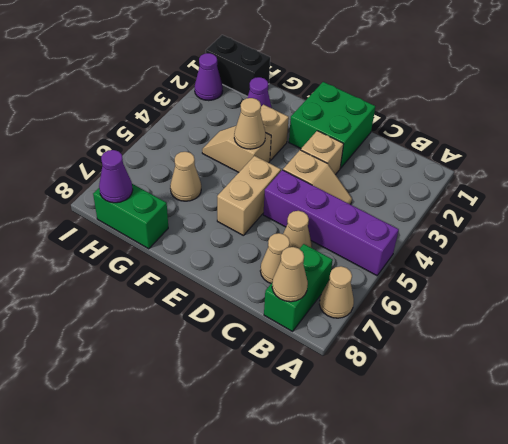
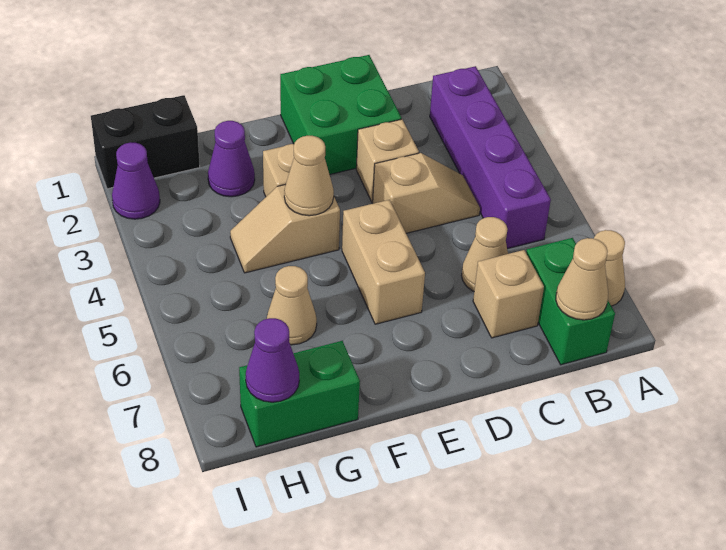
purple 1x4 brick [263,170,399,276] -> purple 1x4 brick turned to [430,66,551,249]
tan 1x1 cone [260,233,290,283] -> tan 1x1 brick [473,250,544,338]

